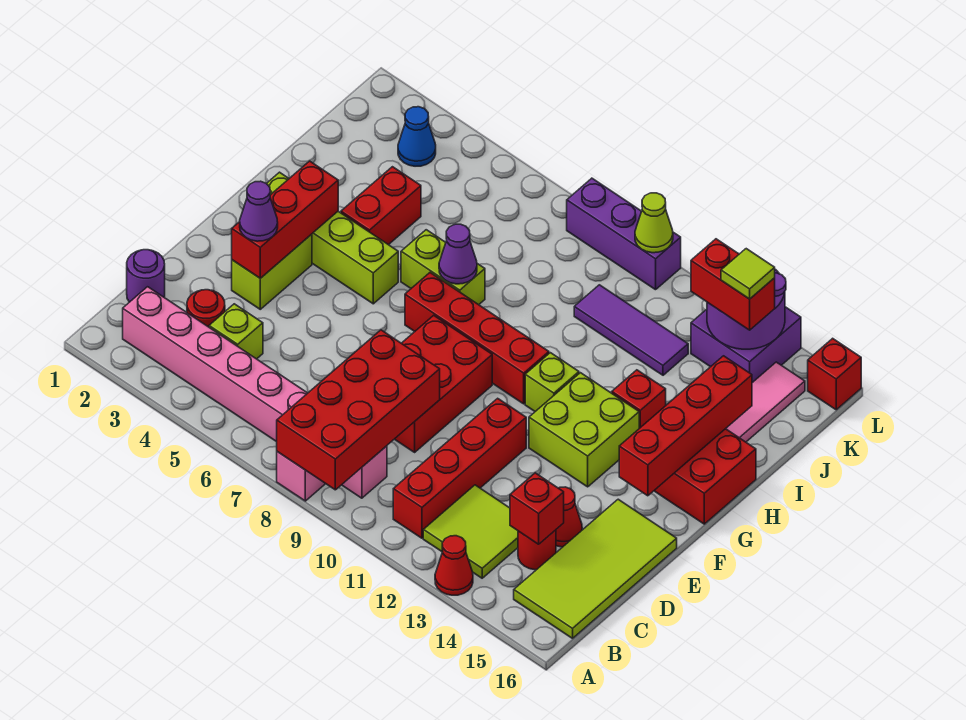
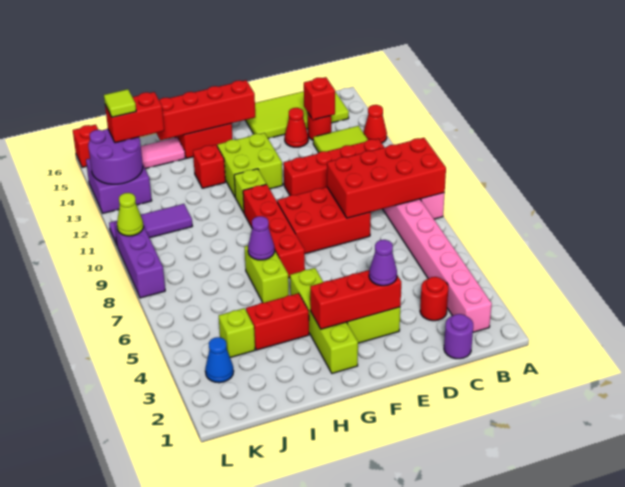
lime 1x1 brick [209,304,263,359] -> lime 1x1 brick moved to [219,308,255,358]
purple 1x3 tile [574,285,688,375] -> purple 1x3 tile turned to [109,204,192,245]
red 1x2 brick [691,239,775,330] -> red 1x2 brick turned to [105,92,164,143]

